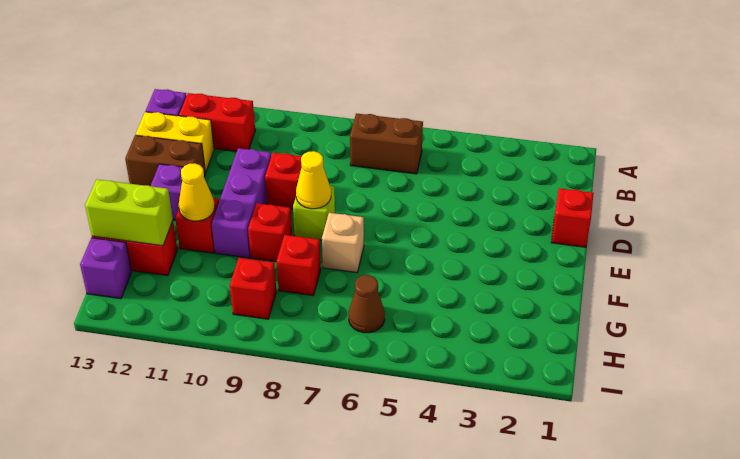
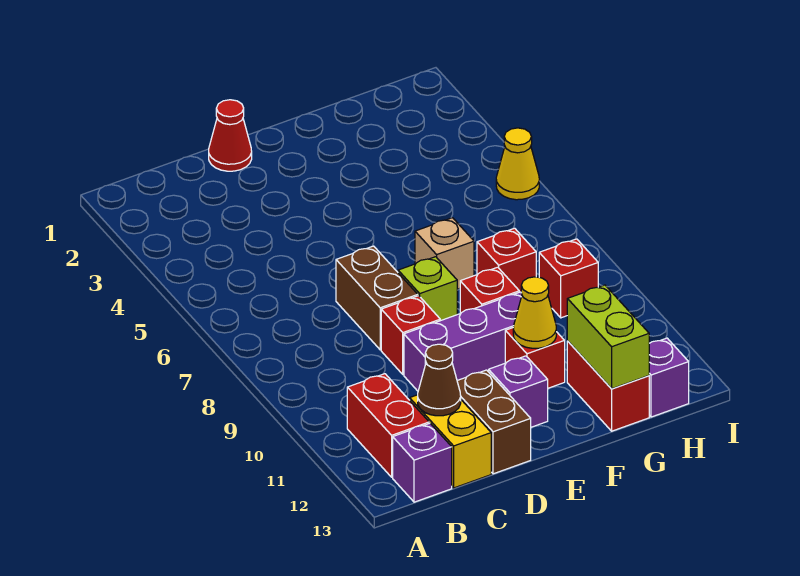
brown 1x2 brick [350,113,423,174] -> brown 1x2 brick moved to [336,246,418,350]
red 1x1 brick [551,188,593,247] -> red 1x1 cone [209,100,252,171]
yellow 1x1 cone [296,151,331,209] -> yellow 1x1 cone moved to [496,128,539,200]
brown 1x1 cone [349,275,385,333] -> brown 1x1 cone moved to [418,344,461,416]

